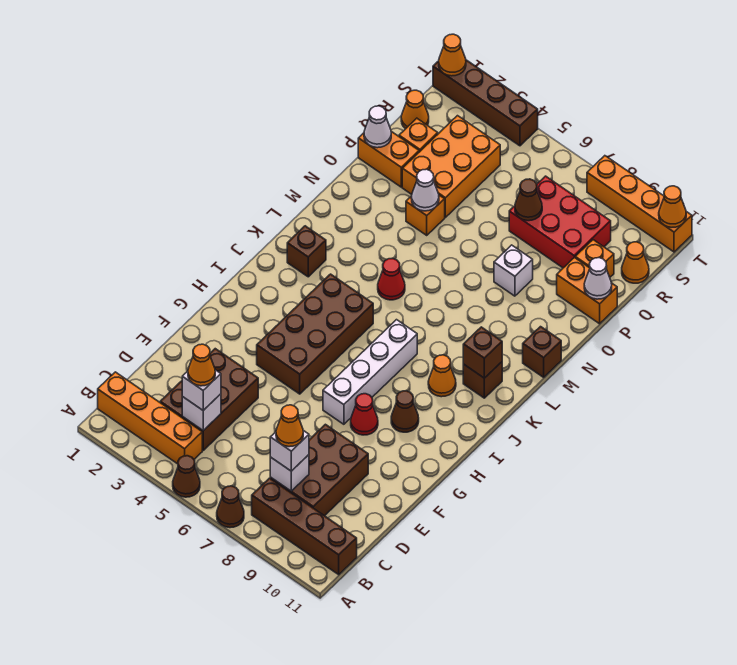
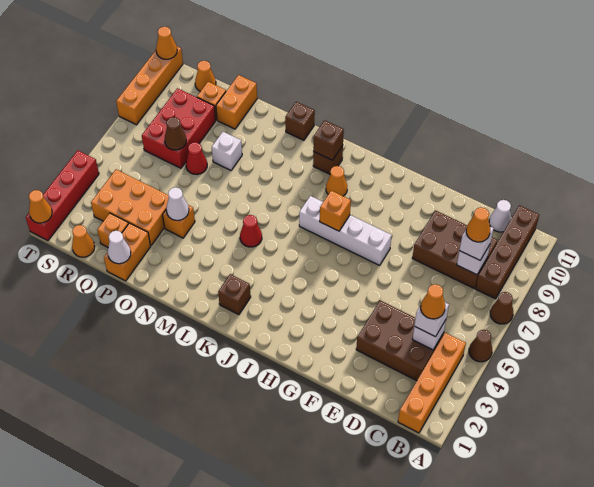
brown 2x4 brick [257,274,373,394] -> none
red 1x1 cone [351,394,378,435] -> red 1x1 cone moved to [186,142,207,175]
brown 1x1 cone [391,391,419,432] -> none
none -> orange 1x1 brick [320,191,351,231]
white 1x1 cone [584,258,612,299] -> white 1x1 cone moved to [489,200,511,232]
brown 1x4 brick [433,60,538,146] -> red 1x4 brick [26,151,99,241]

